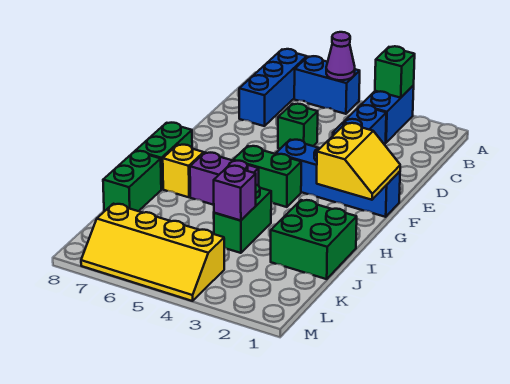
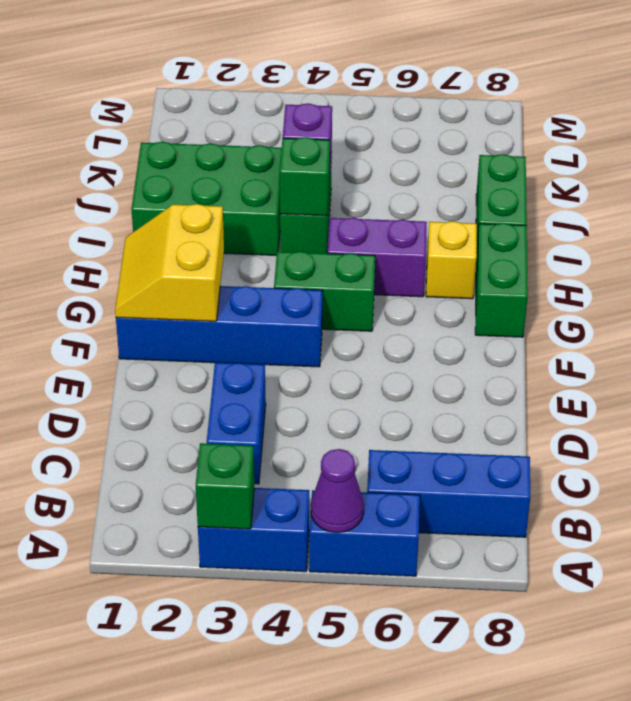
blue 1x2 brick [361,86,414,143] -> blue 1x2 brick turned to [198,488,309,572]
blue 1x3 brick [239,49,307,126] -> blue 1x3 brick turned to [367,450,530,537]
green 1x1 brick [278,104,318,149] -> green 1x1 brick moved to [280,137,330,216]
green 2x2 brick [271,200,357,279] -> green 2x3 brick [131,142,282,255]
yellow 2x4 slope [81,204,224,301] -> none

